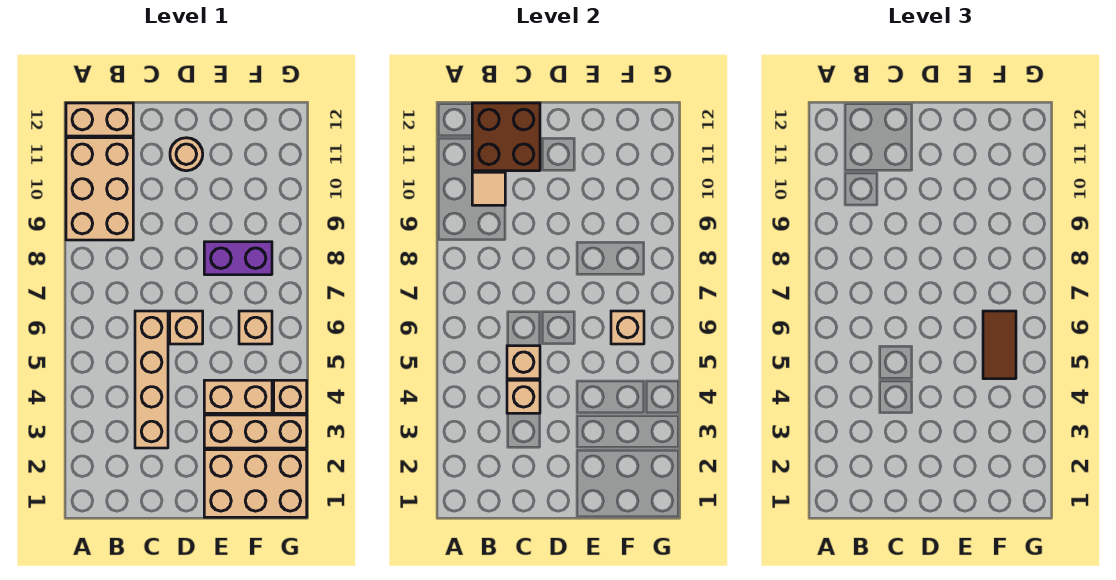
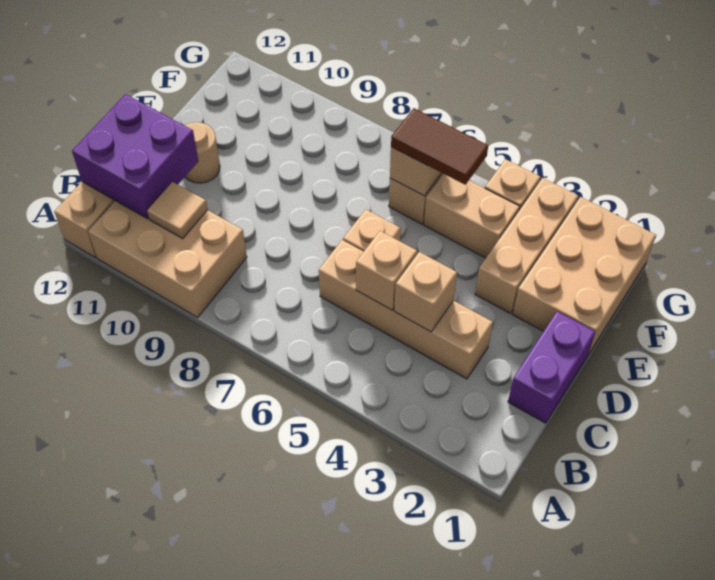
brown 2x2 brick [472,103,540,171] -> purple 2x2 brick [72,94,198,219]
tan 1x2 brick [204,380,272,413] -> tan 1x2 brick turned to [424,174,520,258]
purple 1x2 brick [204,242,272,275] -> purple 1x2 brick moved to [508,311,595,423]

